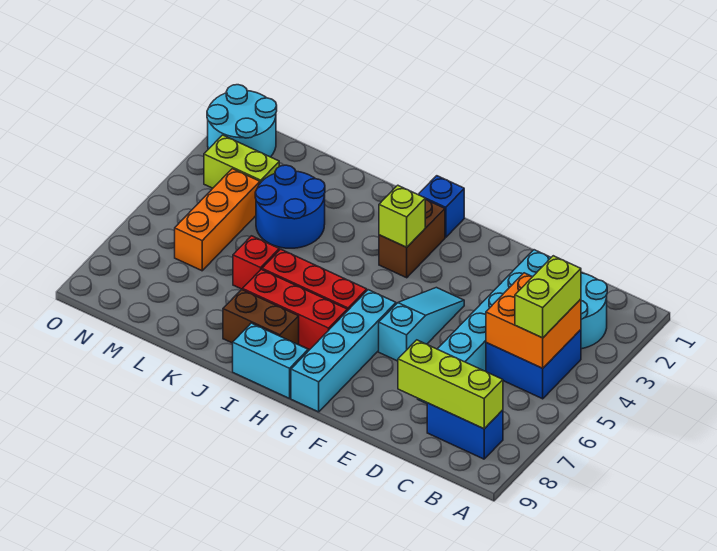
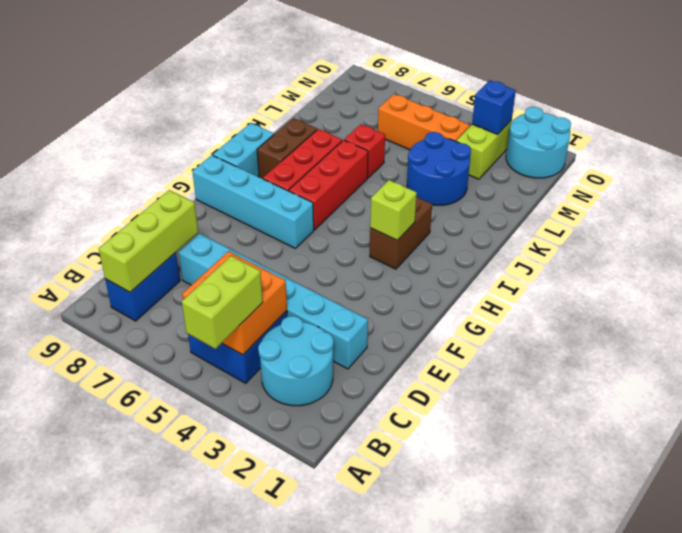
lime 1x2 brick [515,256,581,338] -> lime 1x2 brick turned to [182,256,263,349]
cyan 1x3 slope [379,288,464,361] -> none
blue 1x1 brick [418,176,464,238] -> blue 1x1 brick moved to [472,80,516,134]
brown 1x2 brick [379,200,445,278] -> brown 1x2 brick turned to [370,196,432,269]

